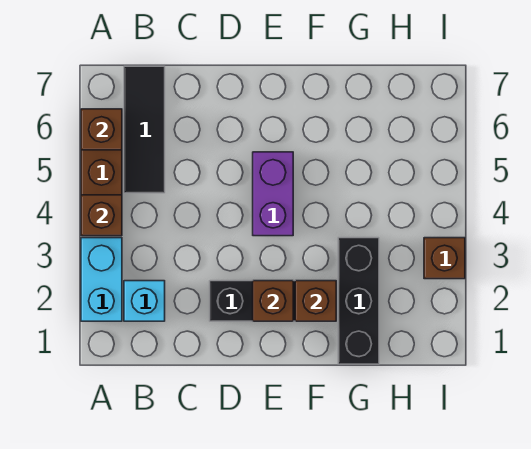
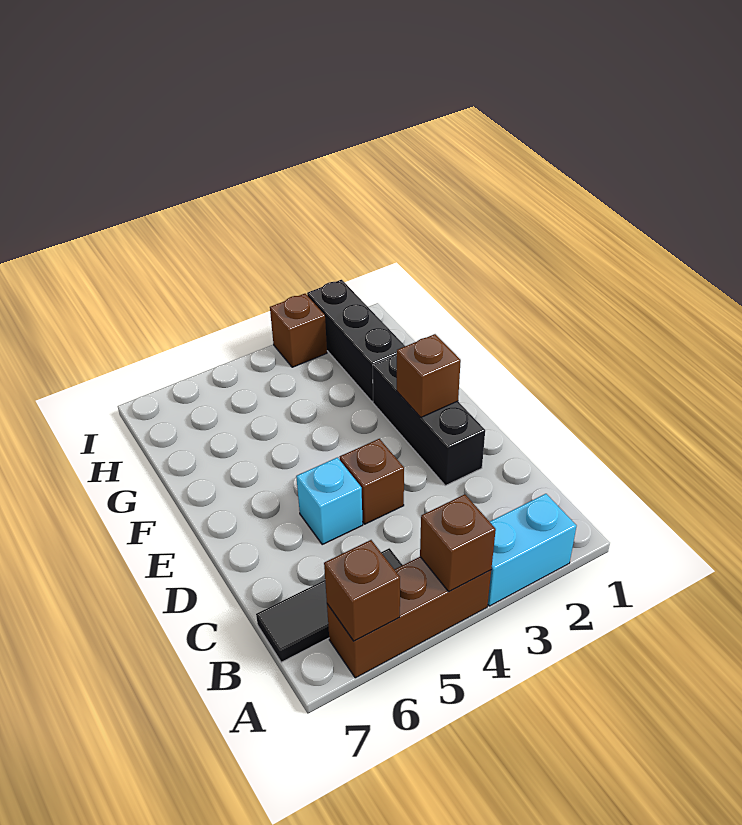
cyan 1x1 brick [124,281,165,321] -> cyan 1x1 brick moved to [296,457,363,544]
purple 1x2 brick [253,152,293,236] -> none
brown 1x1 brick [295,281,336,321] -> brown 1x1 brick moved to [340,439,404,524]
black 1x3 brick [338,238,379,364] -> black 1x3 brick turned to [307,280,405,402]

